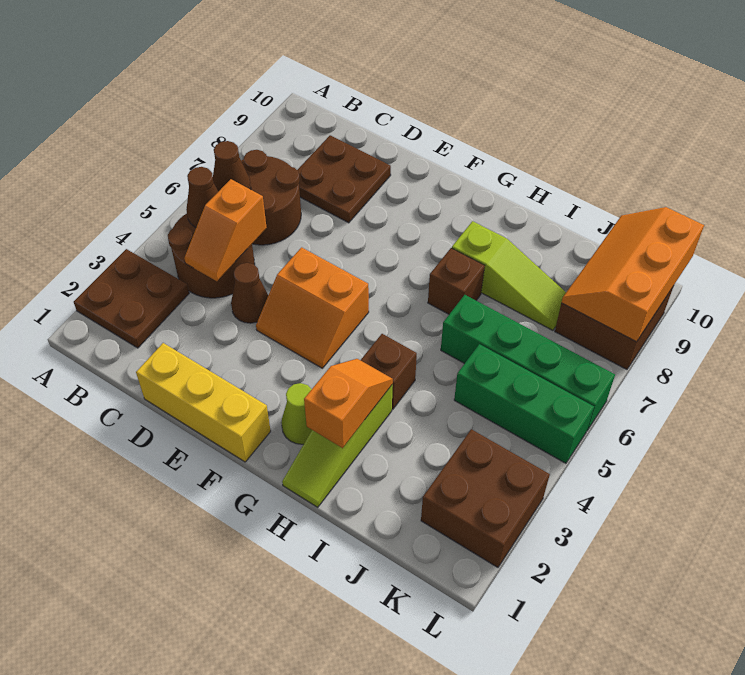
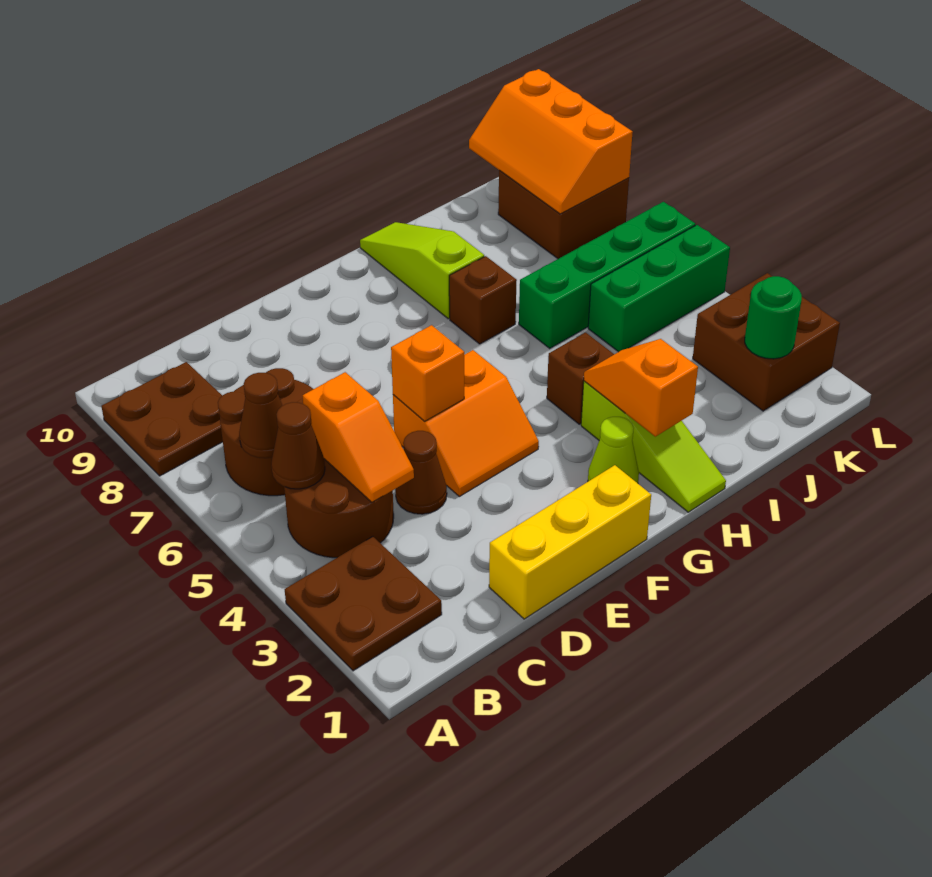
brown 2x2 plate [298,135,391,223] -> brown 2x2 plate moved to [101,362,223,476]
none -> orange 1x1 brick [391,325,464,421]
lime 1x3 slope [452,221,566,330] -> lime 1x3 slope turned to [360,222,484,319]
none -> green 1x1 round brick [745,276,802,359]

